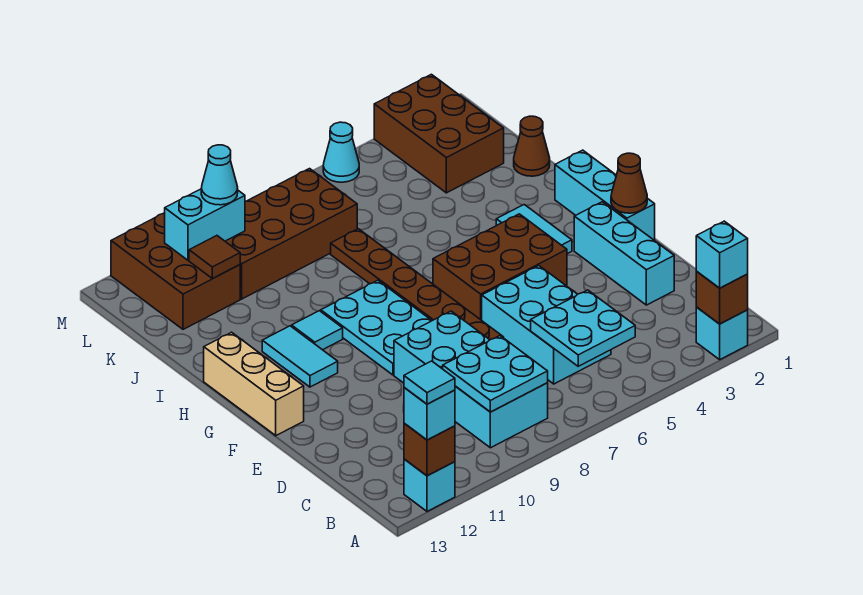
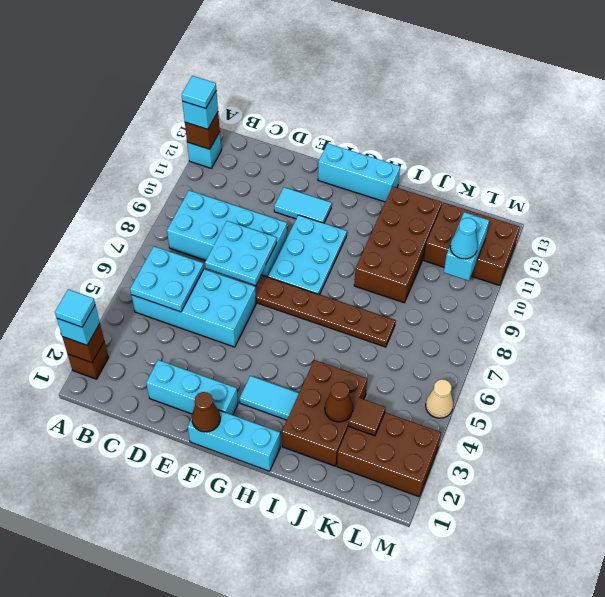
cyan 1x1 brick [696,307,748,360] -> brown 1x1 brick [68,341,109,379]
cyan 2x2 plate [443,336,548,412] -> cyan 2x2 plate moved to [205,221,277,285]
cyan 2x3 brick [482,266,611,384] -> cyan 2x4 brick [131,269,256,347]
brown 2x3 brick [433,214,567,320] -> brown 2x3 brick moved to [282,360,367,466]
cyan 2x3 plate [321,280,432,375] -> cyan 2x3 plate turned to [268,215,347,295]
tan 1x3 brick [204,332,304,436] -> cyan 1x3 brick [318,143,400,202]
cyan 1x2 tile [262,326,338,387] -> cyan 1x2 tile moved to [274,187,331,223]
cyan 1x1 tile [292,311,343,350] -> cyan 1x1 tile moved to [55,289,95,327]
brown 1x1 cone [514,116,550,176] -> brown 1x1 cone moved to [325,382,353,422]
brown 2x4 brick [225,169,357,299] -> brown 2x4 brick moved to [354,187,442,303]
brown 1x1 tile [189,236,240,279] -> brown 1x1 tile moved to [349,398,385,436]
cyan 1x1 cone [323,122,359,182] -> tan 1x1 cone [426,379,453,418]

